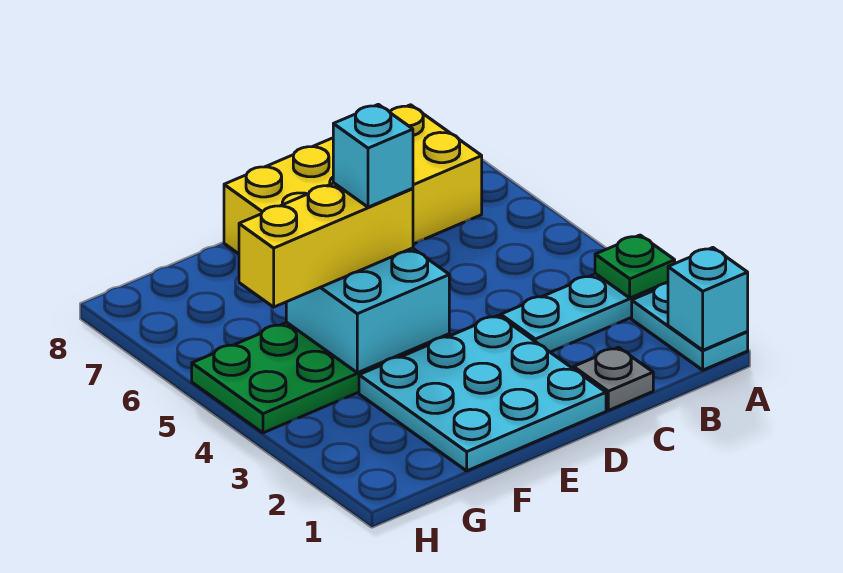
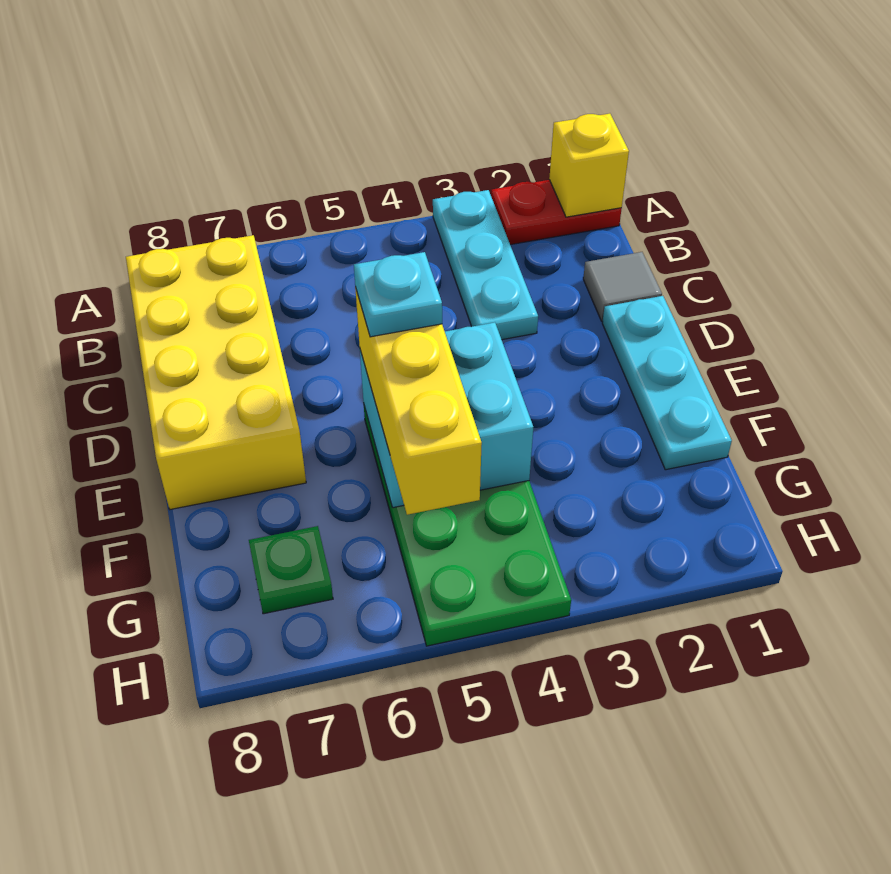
cyan 1x2 plate [632,283,748,370] -> red 1x2 plate [491,180,622,245]
cyan 1x1 brick [668,248,748,350] -> yellow 1x1 brick [549,114,629,217]
green 1x1 plate [595,235,675,298] -> green 1x1 plate moved to [249,526,333,614]
grey 1x1 plate [574,347,653,410] -> grey 1x1 tile [583,252,662,321]
cyan 3x3 plate [359,315,606,471] -> cyan 1x3 plate [602,296,732,470]
cyan 1x1 brick [333,104,413,207] -> cyan 1x1 plate [354,252,442,337]

